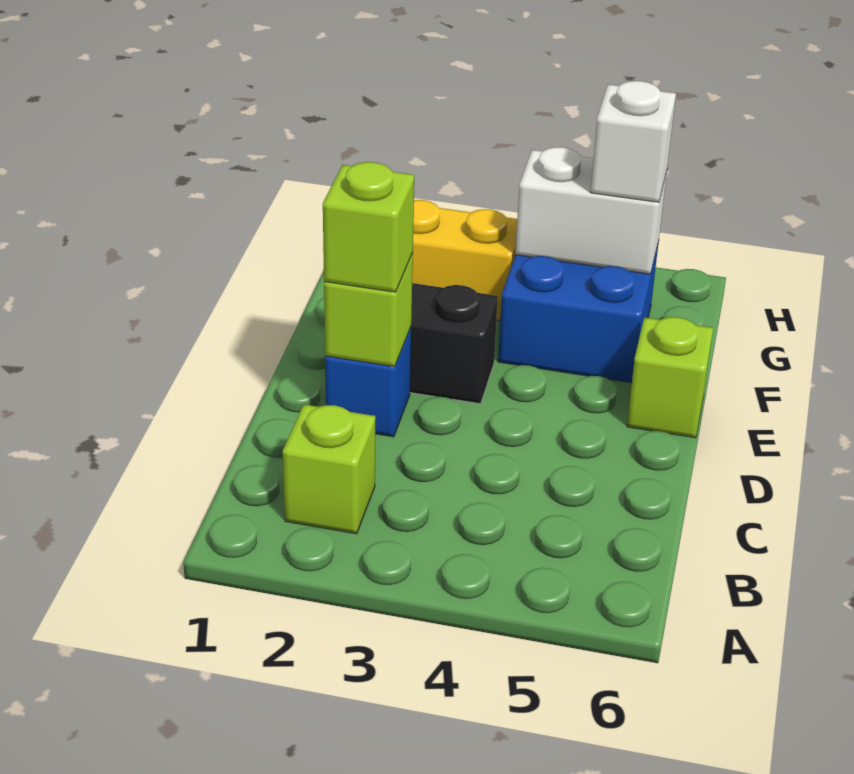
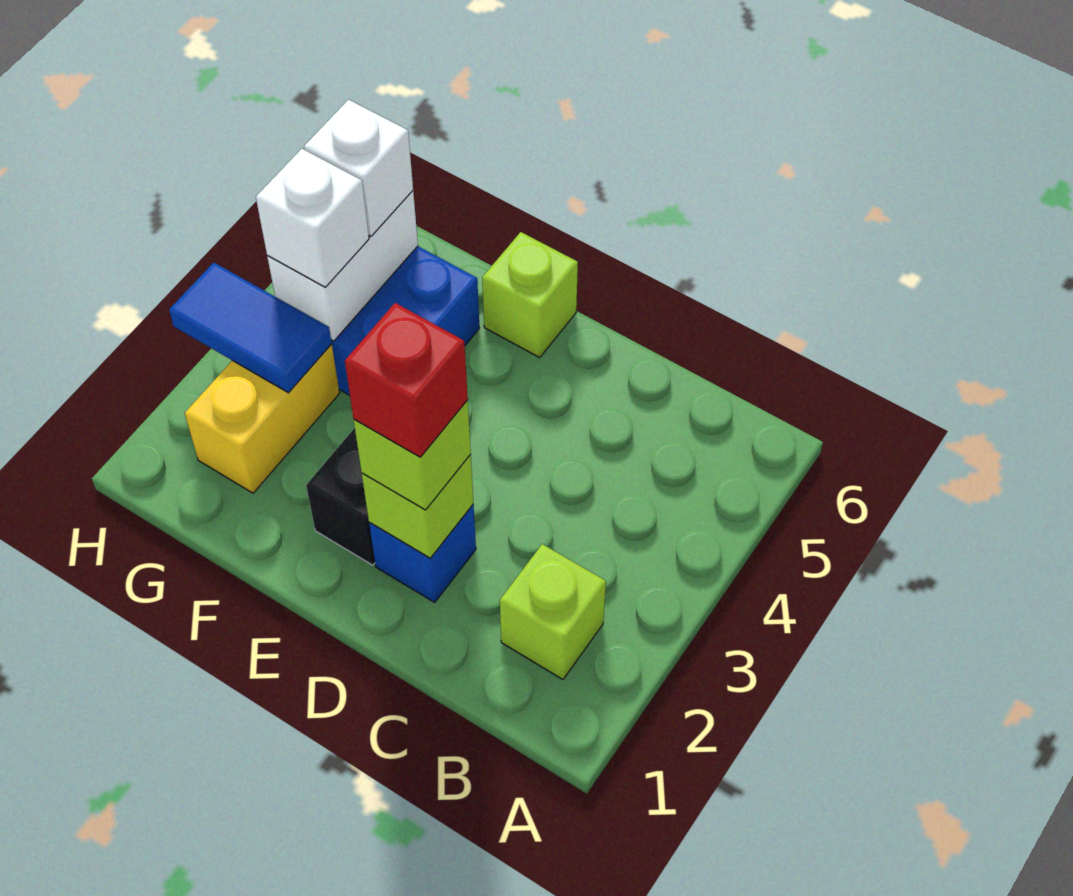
none -> red 1x1 brick [345,303,468,457]
none -> blue 1x2 tile [169,263,332,393]
none -> white 1x1 brick [256,149,369,287]

